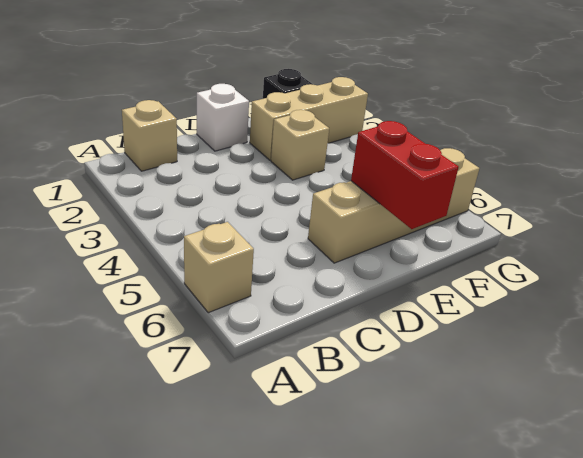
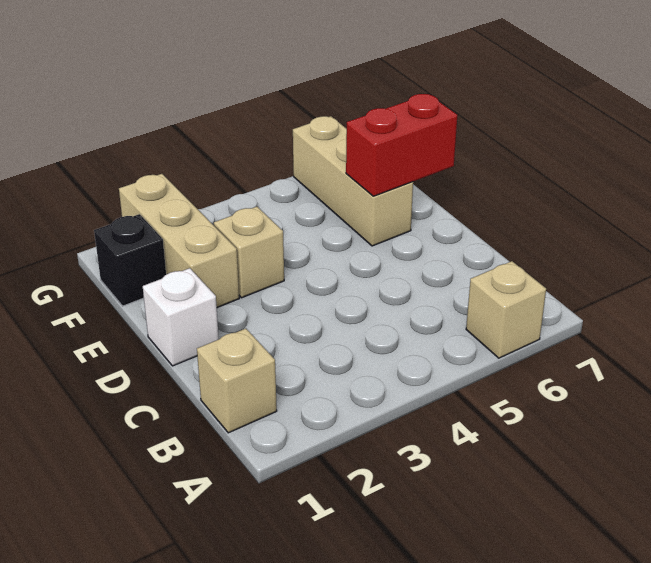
tan 1x4 brick [308,148,479,263] -> tan 1x3 brick [293,116,413,246]

